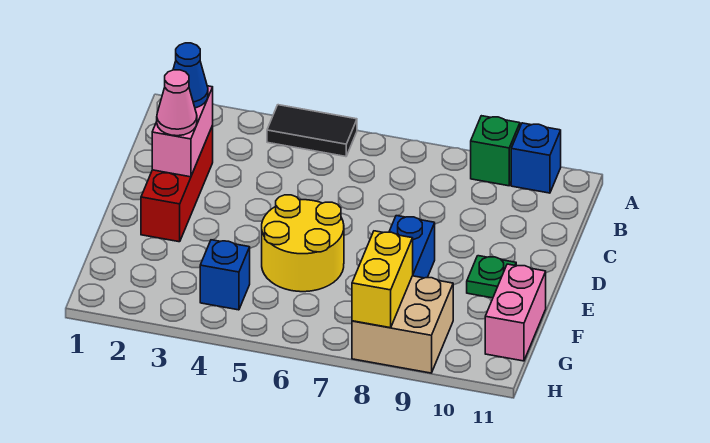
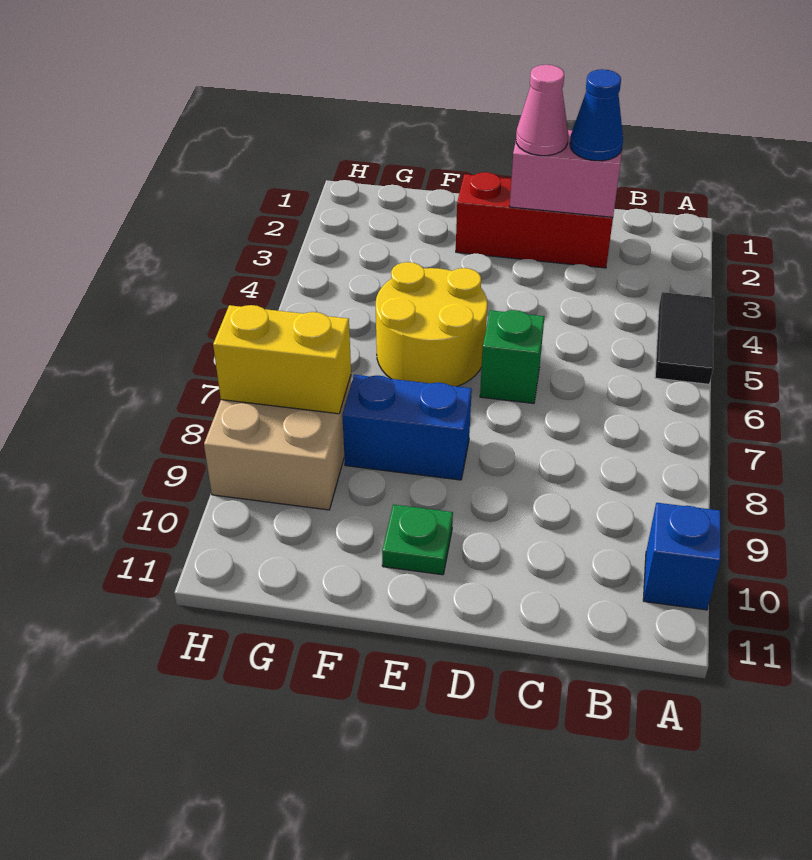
green 1x1 brick [471,116,520,186] -> green 1x1 brick moved to [480,310,545,403]
pink 1x2 brick [485,264,546,361] -> none
blue 1x1 brick [200,240,250,310] -> none

